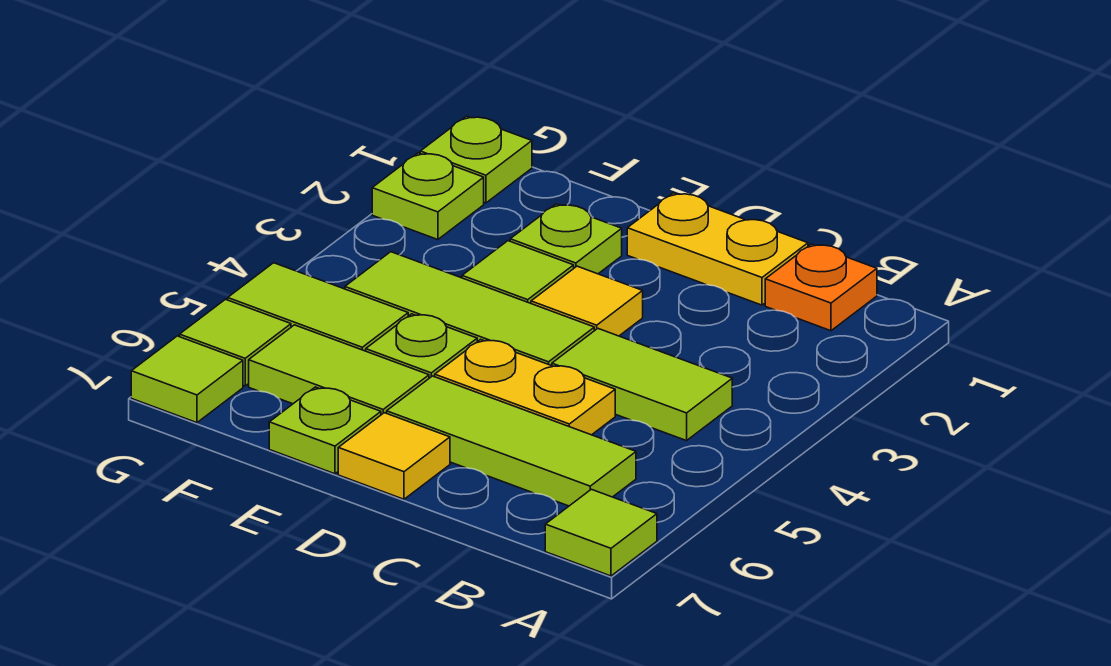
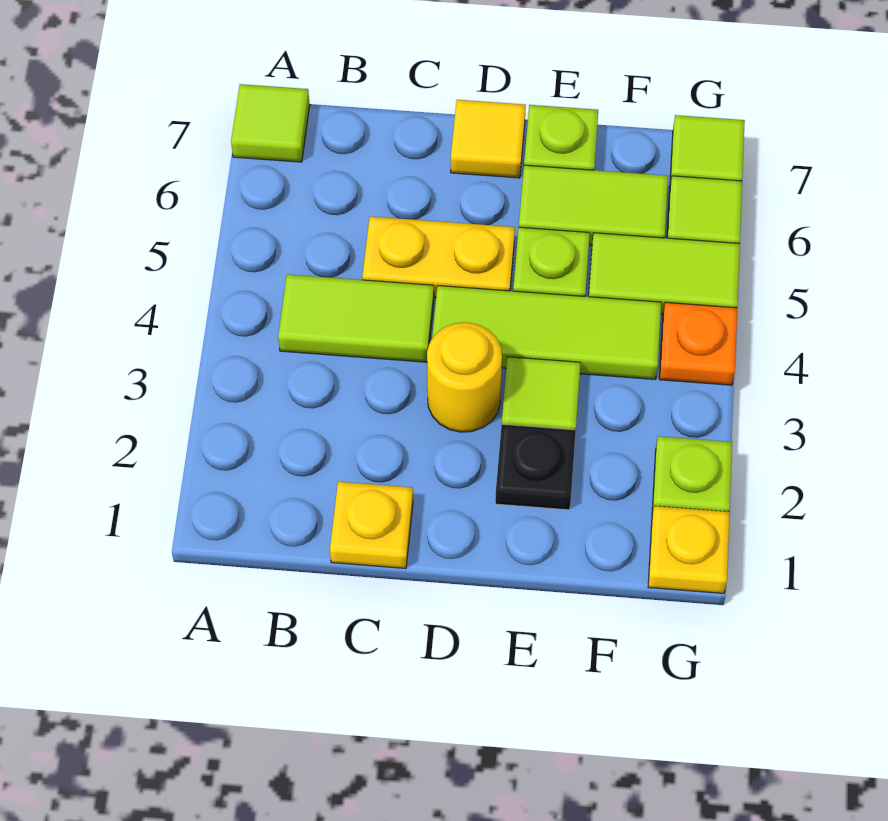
orange 1x1 plate [765,244,877,331] -> orange 1x1 plate moved to [659,302,737,385]
lime 1x3 tile [387,376,636,506] -> none
yellow 1x2 plate [627,193,808,305] -> yellow 1x1 plate [330,482,413,568]
yellow 1x1 tile [531,266,643,336] -> yellow 1x1 round brick [427,322,502,432]
lime 1x1 plate [510,204,622,274] -> black 1x1 plate [495,424,576,510]
lime 1x1 plate [420,116,532,203] -> yellow 1x1 plate [648,506,730,593]

